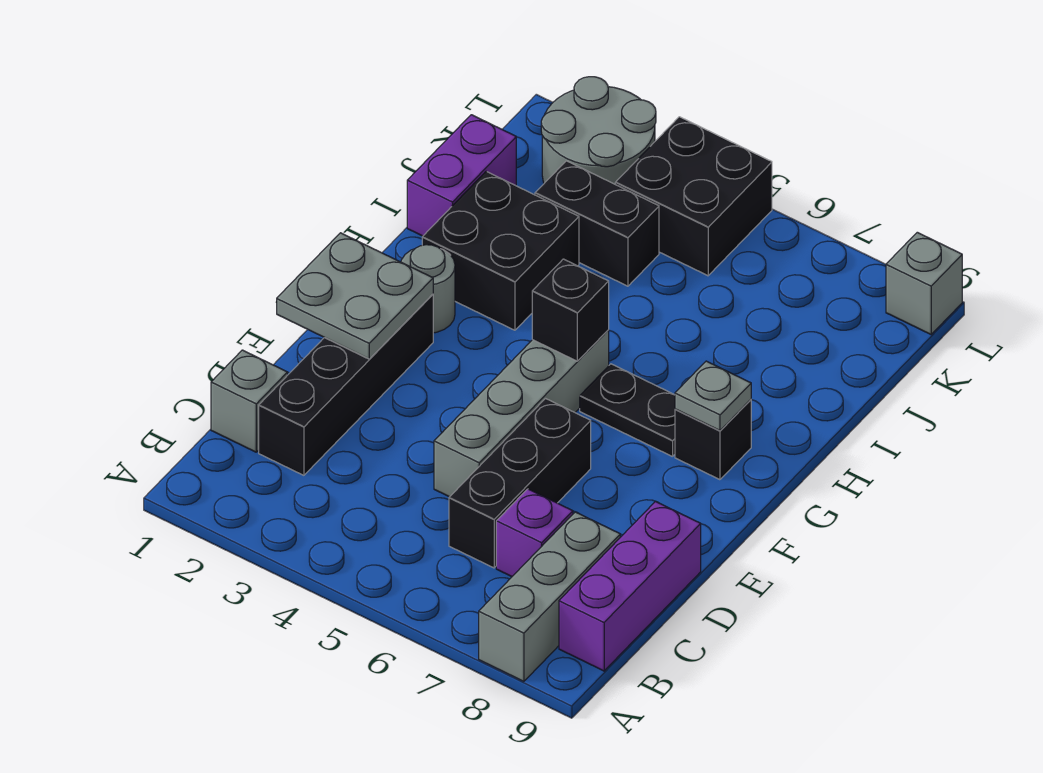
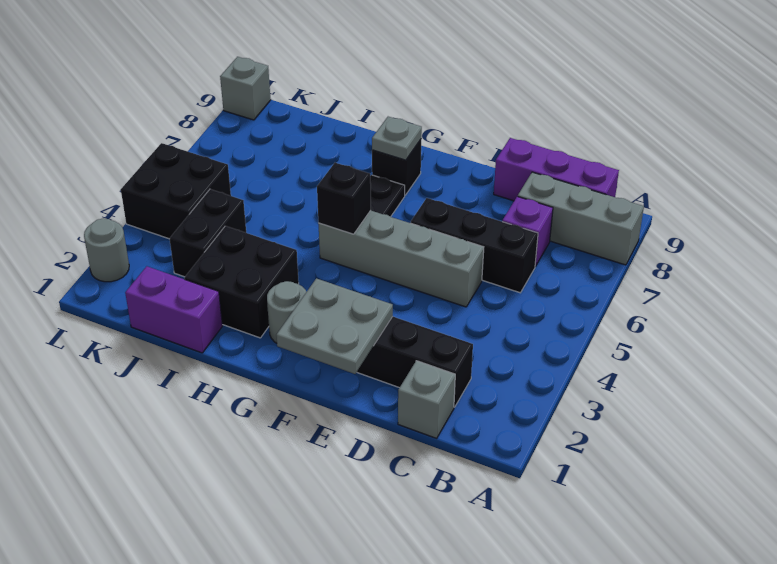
grey 2x2 round brick [541,77,656,184] -> grey 1x1 round brick [84,218,129,282]

